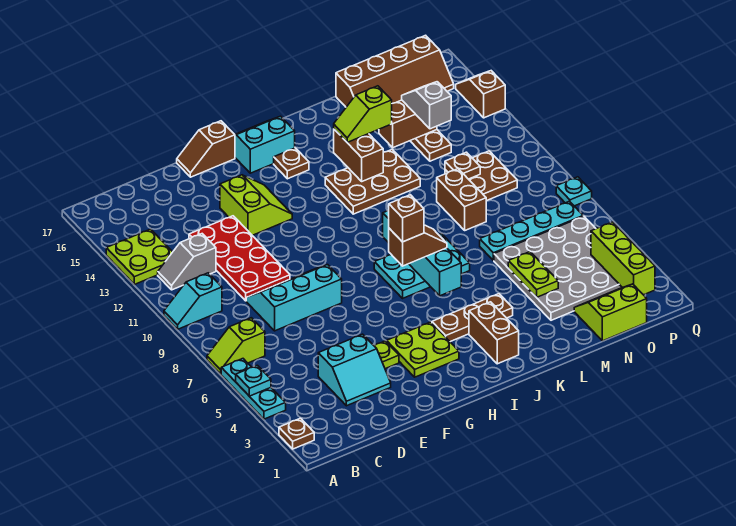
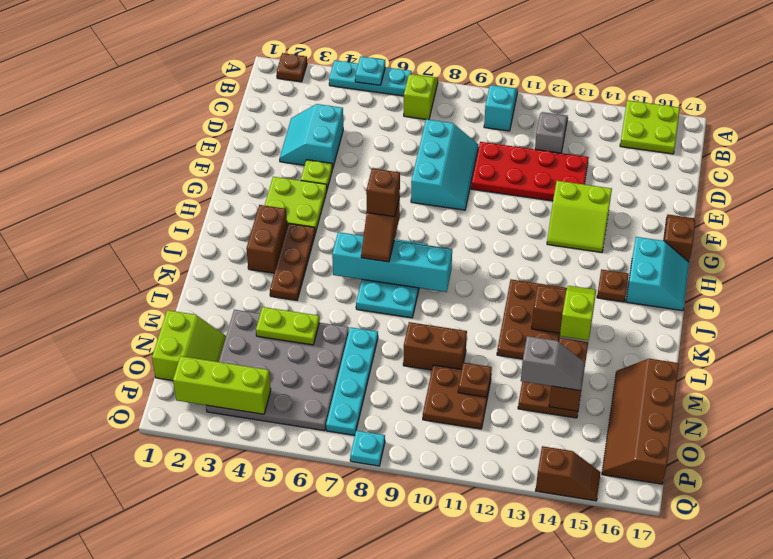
lime 2x2 plate [106,229,172,284] -> lime 2x2 plate moved to [620,100,680,154]
brown 1x2 brick [469,302,519,364] -> brown 1x2 brick turned to [246,205,287,273]

